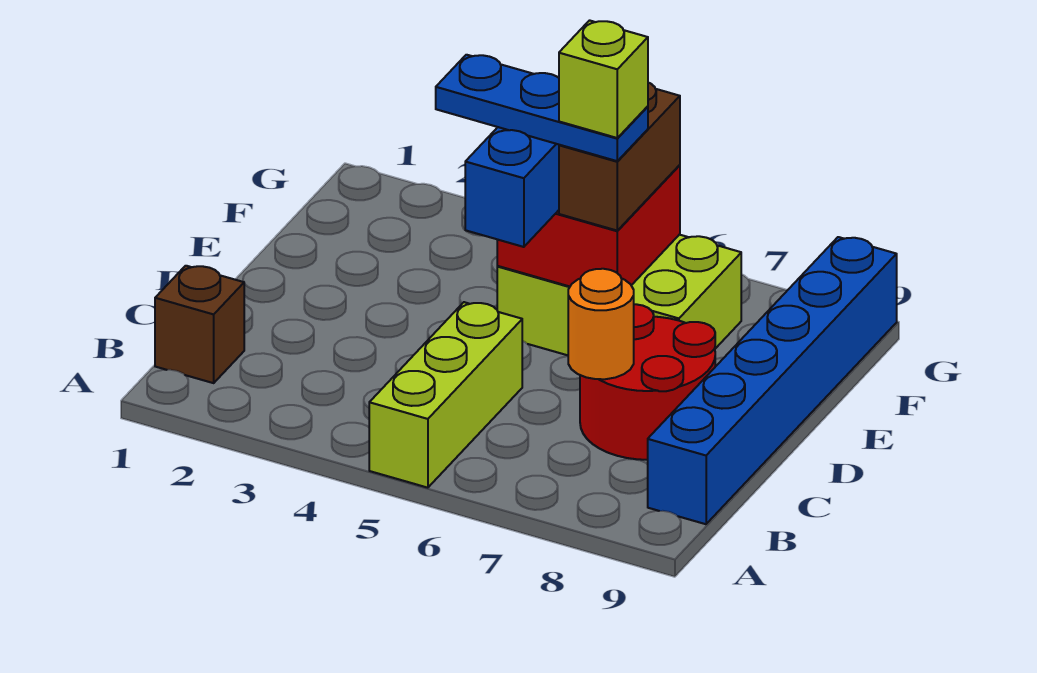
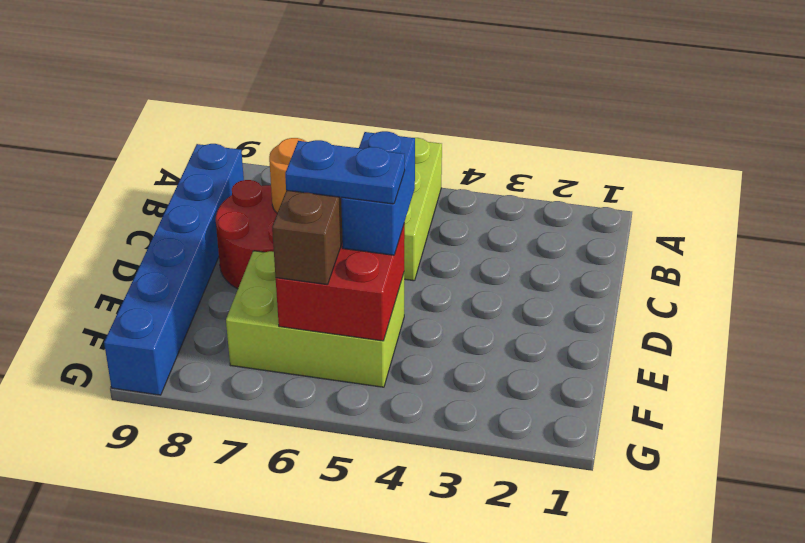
brown 1x1 brick [155,266,244,383] -> none
blue 1x3 plate [436,55,648,161] -> blue 1x2 plate [285,140,405,204]
lime 1x1 brick [559,20,648,138] -> none

